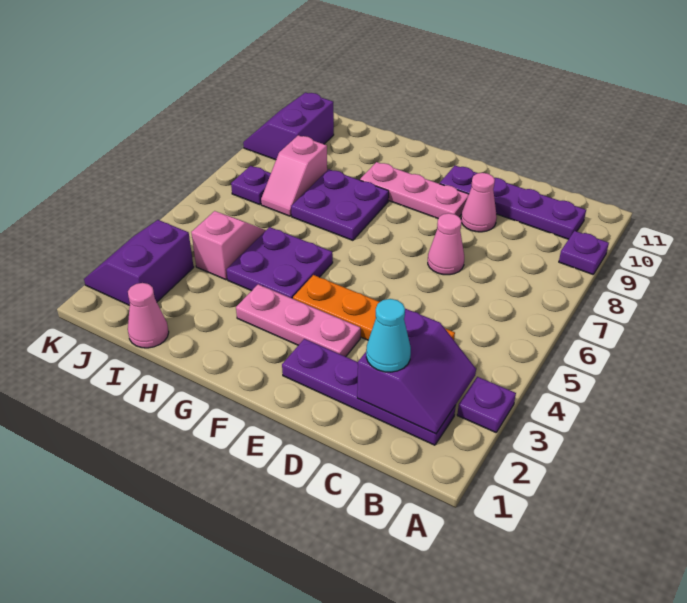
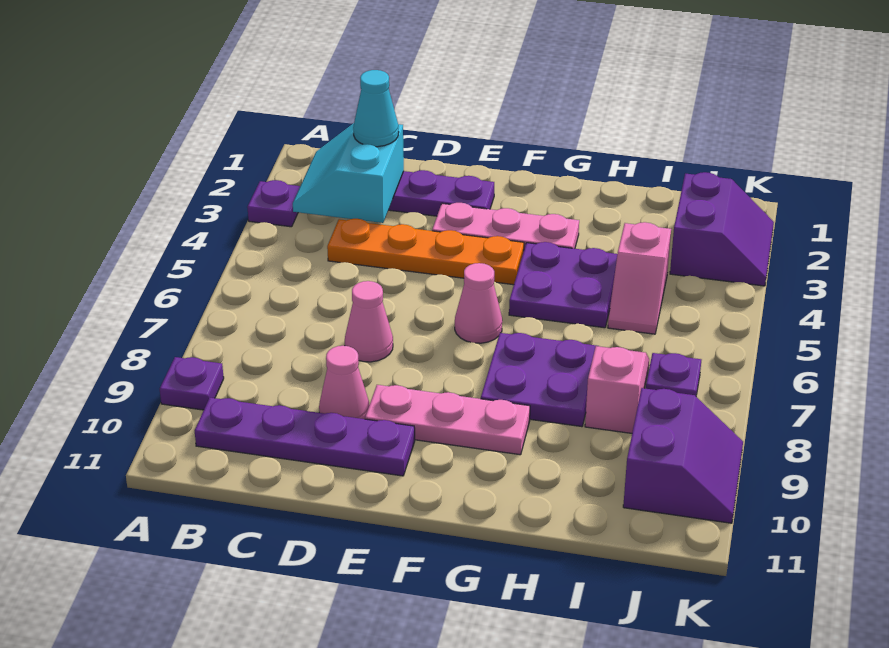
purple 2x2 slope [357,309,476,434] -> cyan 2x2 slope [293,123,404,223]
pink 1x1 cone [128,283,169,348] -> pink 1x1 cone moved to [455,263,502,343]

